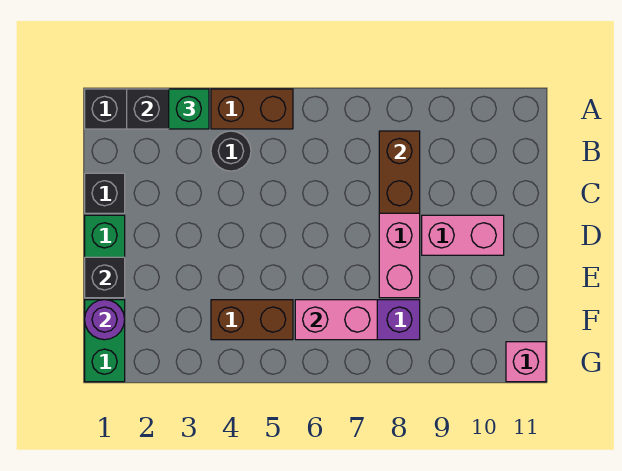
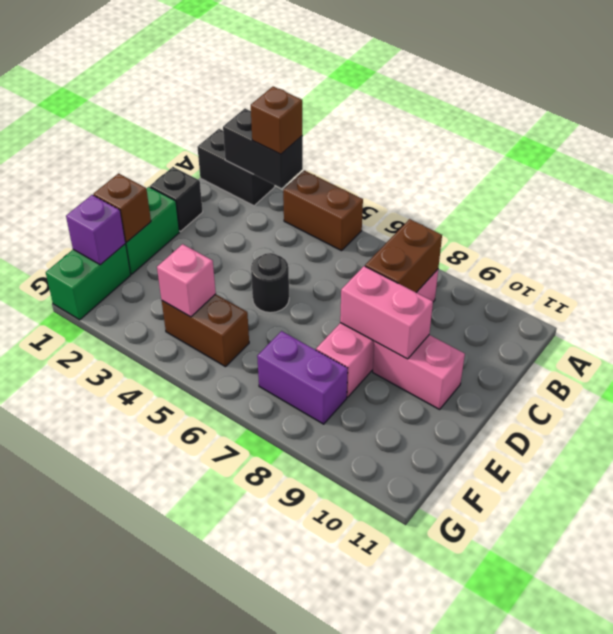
green 1x1 brick [169,89,209,129] -> brown 1x1 brick [251,87,302,154]
black 1x1 round brick [211,131,251,171] -> black 1x1 round brick moved to [251,253,289,313]
black 1x1 brick [85,257,125,298] -> brown 1x1 brick [93,173,151,242]
purple 1x1 round brick [85,300,125,340] -> purple 1x1 brick [66,195,125,265]
pink 1x2 brick [295,300,377,340] -> pink 1x2 brick moved to [340,266,433,359]
pink 1x1 brick [506,342,546,382] -> pink 1x1 brick moved to [157,244,216,317]

